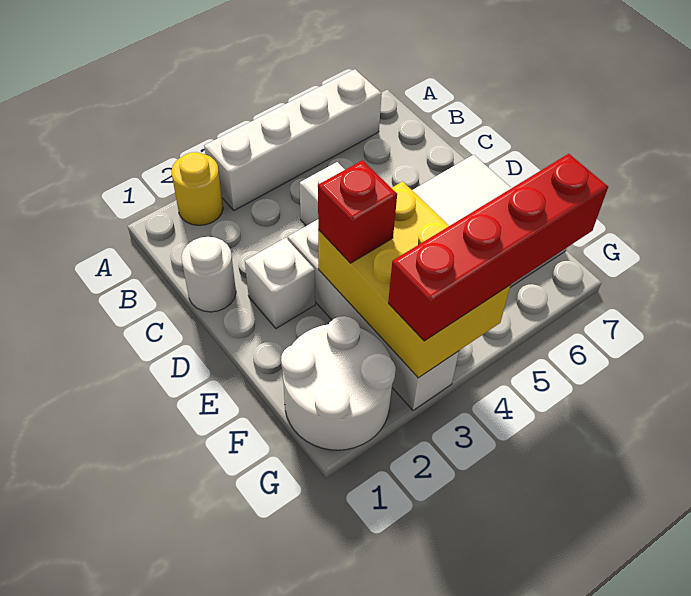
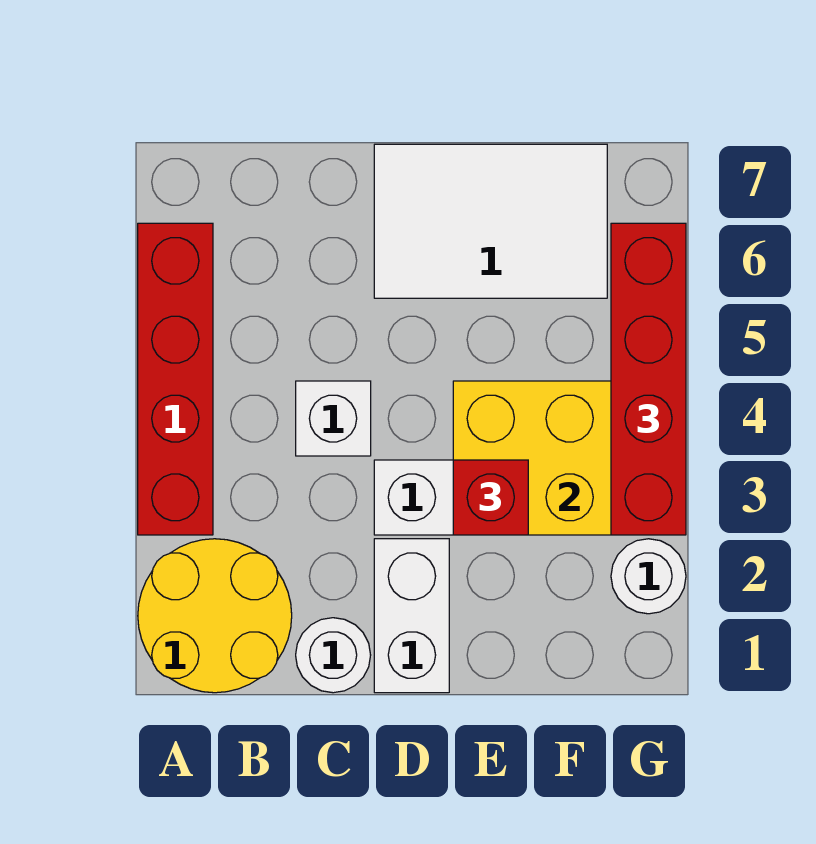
yellow 1x1 round brick [171,152,223,225] -> yellow 2x2 round brick [138,539,292,693]
white 1x4 brick [204,69,382,210] -> red 1x4 brick [138,223,213,535]
white 1x1 brick [245,238,315,329] -> white 1x2 brick [374,539,449,693]
white 2x2 round brick [281,316,396,450] -> white 1x1 round brick [611,539,686,614]

